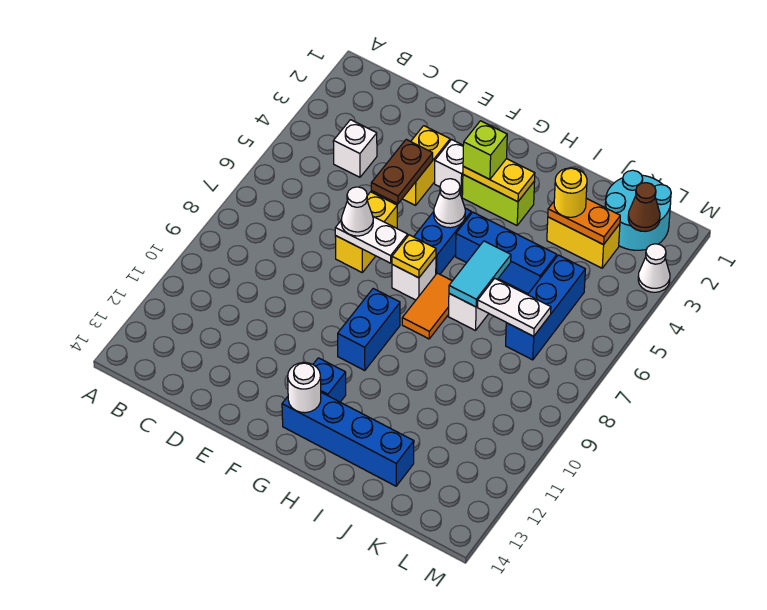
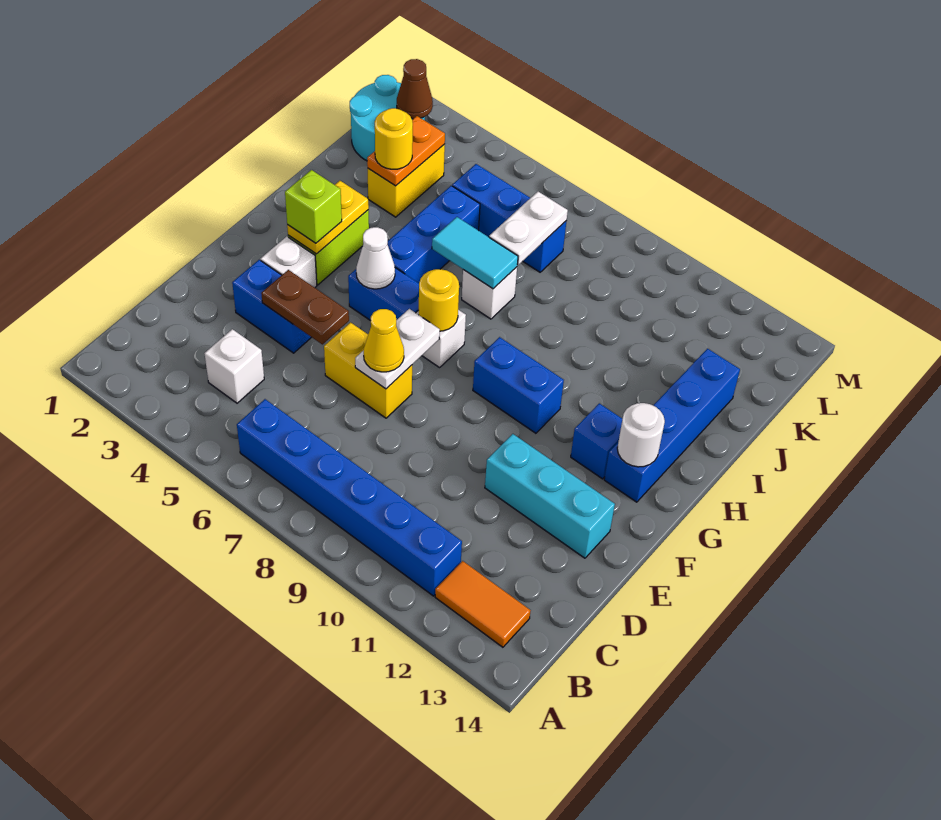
none -> blue 1x6 brick [237,399,462,596]
yellow 1x2 brick [402,126,450,205] -> blue 1x2 brick [232,260,311,353]
white 1x1 cone [341,187,373,236] -> yellow 1x1 cone [364,309,404,372]
none -> cyan 1x3 brick [485,434,615,558]
yellow 1x1 plate [392,235,436,278] -> yellow 1x1 round brick [419,269,459,331]
orange 1x2 tile [402,273,452,339] -> orange 1x2 tile moved to [435,561,531,647]
white 1x1 cone [638,244,670,292] -> none

